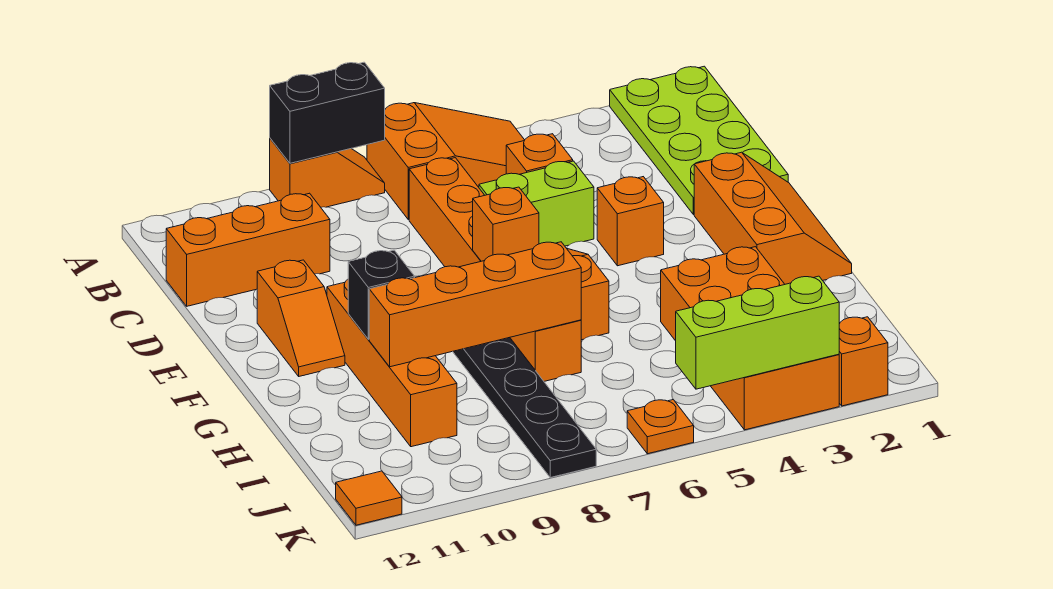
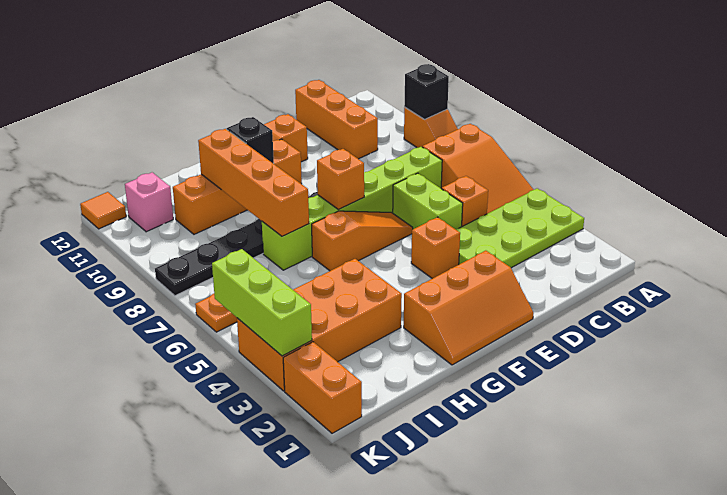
lime 2x4 plate [610,66,788,215] -> lime 2x4 plate moved to [456,188,584,268]
black 1x2 brick [270,62,385,163] -> black 1x1 brick [404,64,449,119]
orange 1x6 brick [409,158,581,381] -> lime 1x6 brick [262,147,442,270]
none -> pink 1x1 brick [125,172,173,232]
orange 1x1 brick [839,317,888,406] -> orange 1x2 brick [283,342,362,433]

